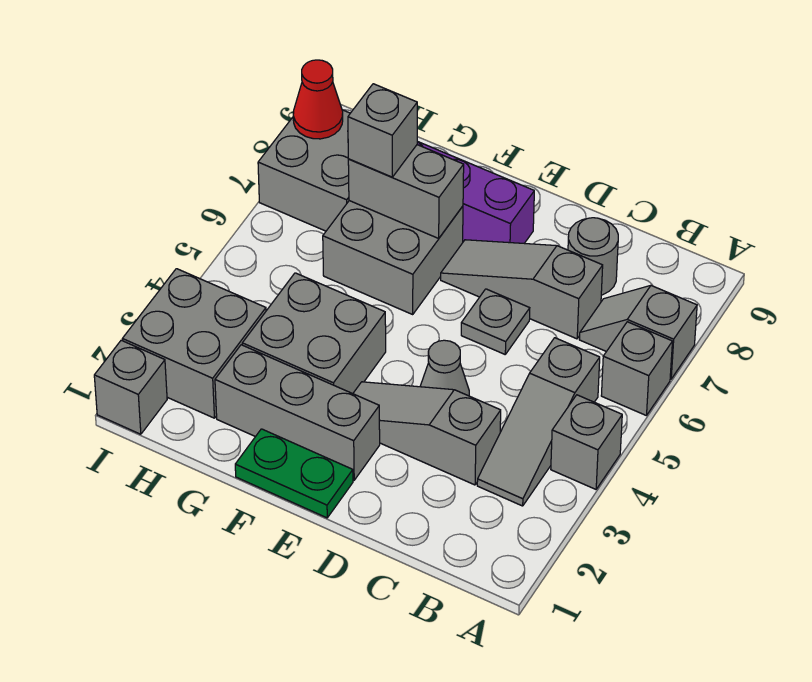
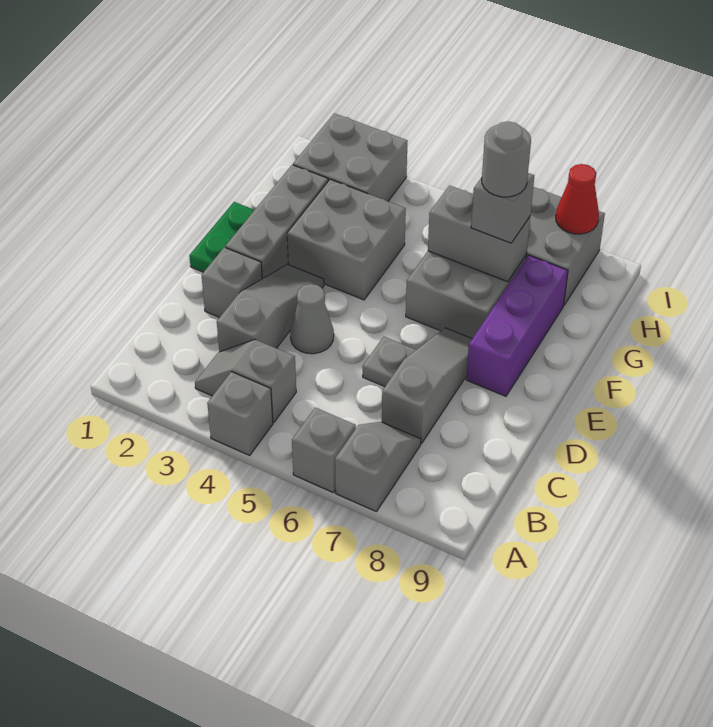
grey 1x3 slope [477,338,600,506] -> grey 1x2 slope [195,340,296,423]
grey 1x1 round brick [568,218,618,295] -> grey 1x1 round brick moved to [482,121,531,197]
grey 1x2 brick [348,145,464,238] -> grey 1x2 brick turned to [428,185,530,282]
grey 1x1 brick [94,340,167,434] -> grey 1x1 brick moved to [202,247,262,317]

